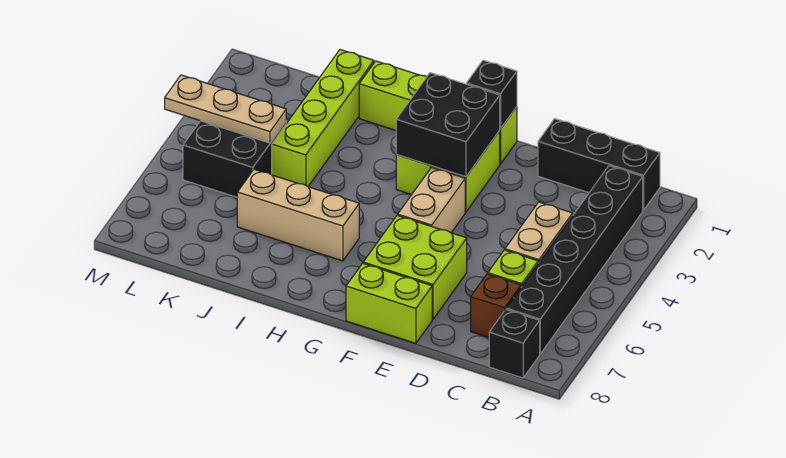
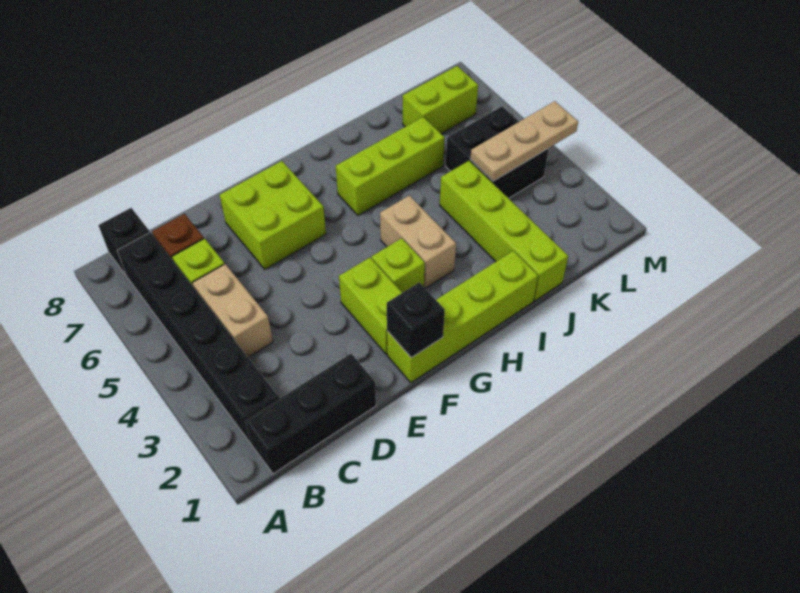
lime 1x2 brick [346,263,432,343] -> lime 1x2 brick moved to [403,66,478,134]
black 2x2 brick [396,73,500,177] -> none
tan 1x2 brick [398,168,465,233] -> tan 1x2 brick moved to [380,196,456,288]
tan 1x3 brick [237,169,359,261] -> lime 1x3 brick [336,117,445,215]

